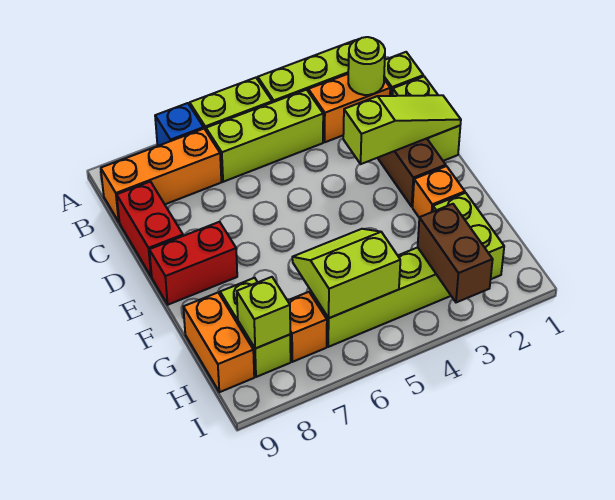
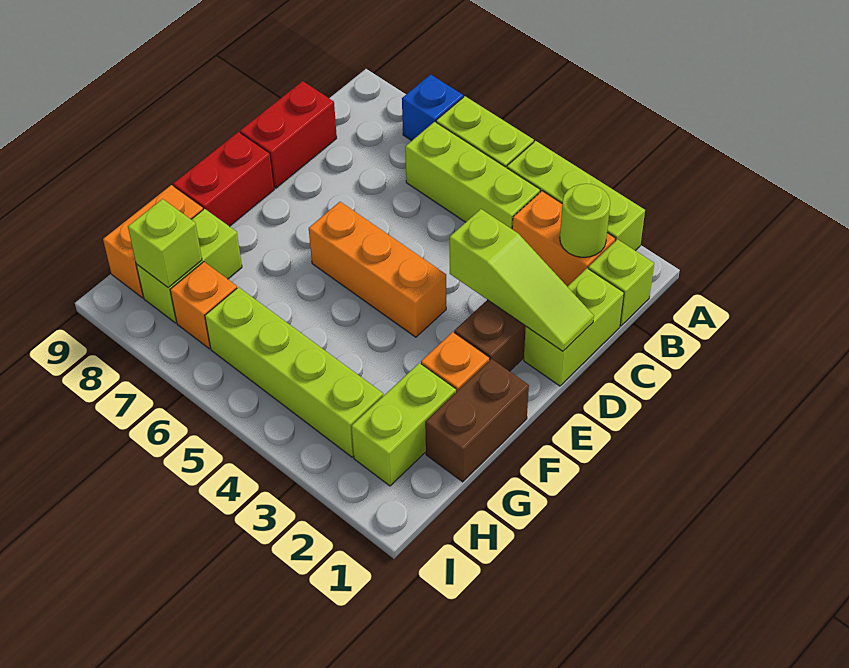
orange 1x3 brick [101,129,221,222] -> orange 1x3 brick moved to [309,202,446,337]
red 1x2 brick [149,222,237,305] -> red 1x2 brick turned to [173,132,274,227]
lime 2x2 slope [292,229,400,318] -> none
brown 1x2 brick [418,204,493,302] -> brown 1x2 brick moved to [425,359,529,482]

